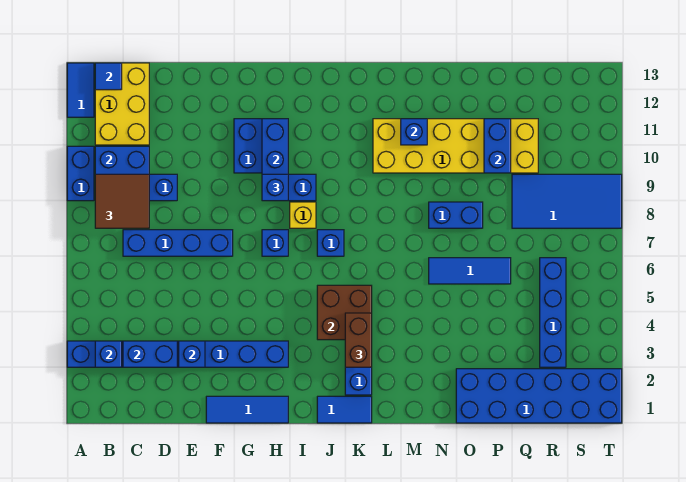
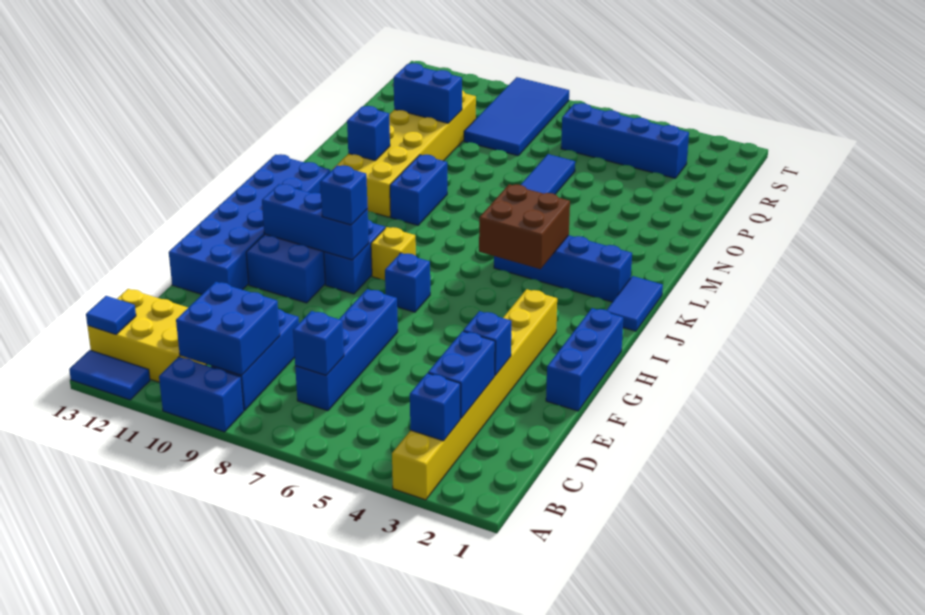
blue 1x8 brick [67,341,288,367] -> yellow 1x8 brick [392,289,557,500]
brown 2x2 tile [95,174,149,228] -> none
blue 1x3 tile [206,396,288,423] -> blue 1x3 brick [546,308,623,411]
blue 1x1 brick [317,230,344,256] -> blue 1x1 brick moved to [293,311,344,375]
brown 1x2 brick [345,313,372,367] -> none
blue 1x2 brick [429,202,483,228] -> blue 1x2 brick moved to [390,155,447,225]
blue 2x6 brick [456,369,622,423] -> blue 2x6 brick moved to [169,154,330,294]

